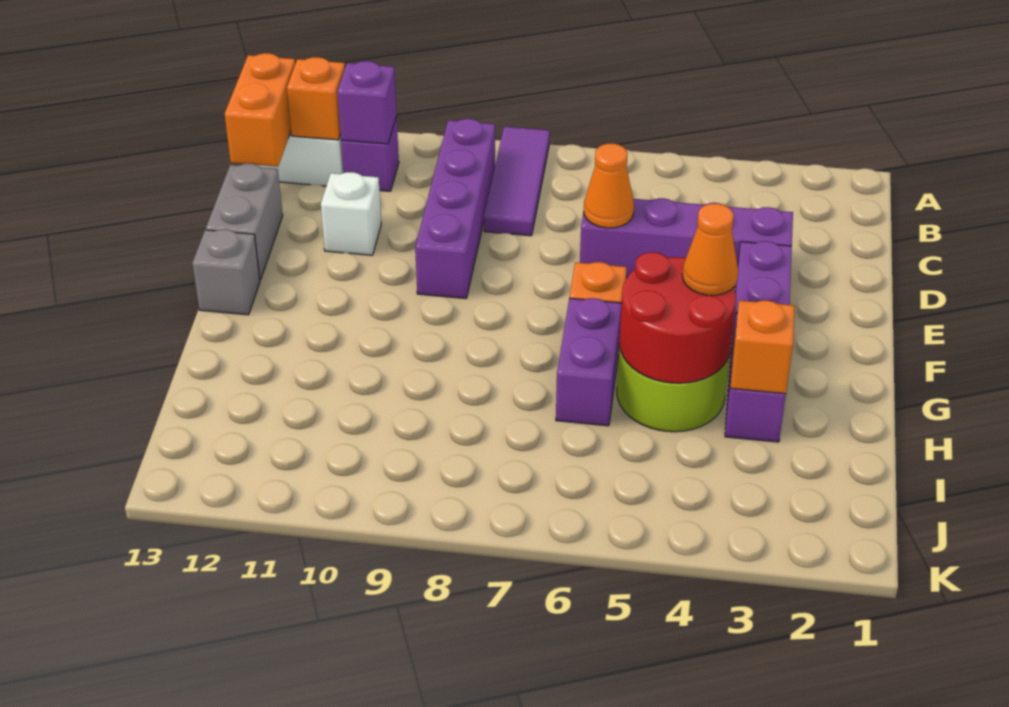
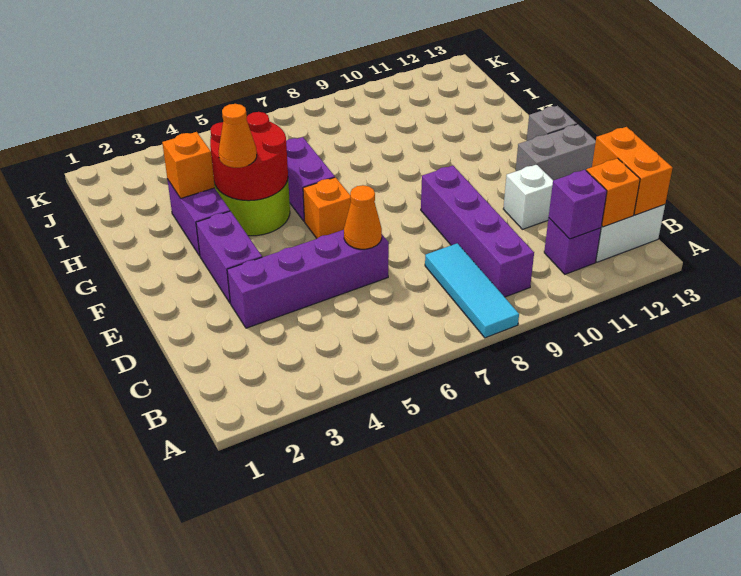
purple 1x3 tile [484,127,550,236] -> cyan 1x3 tile [425,243,519,338]
grey 1x2 brick [206,164,283,280] -> grey 1x2 brick turned to [516,124,596,180]

